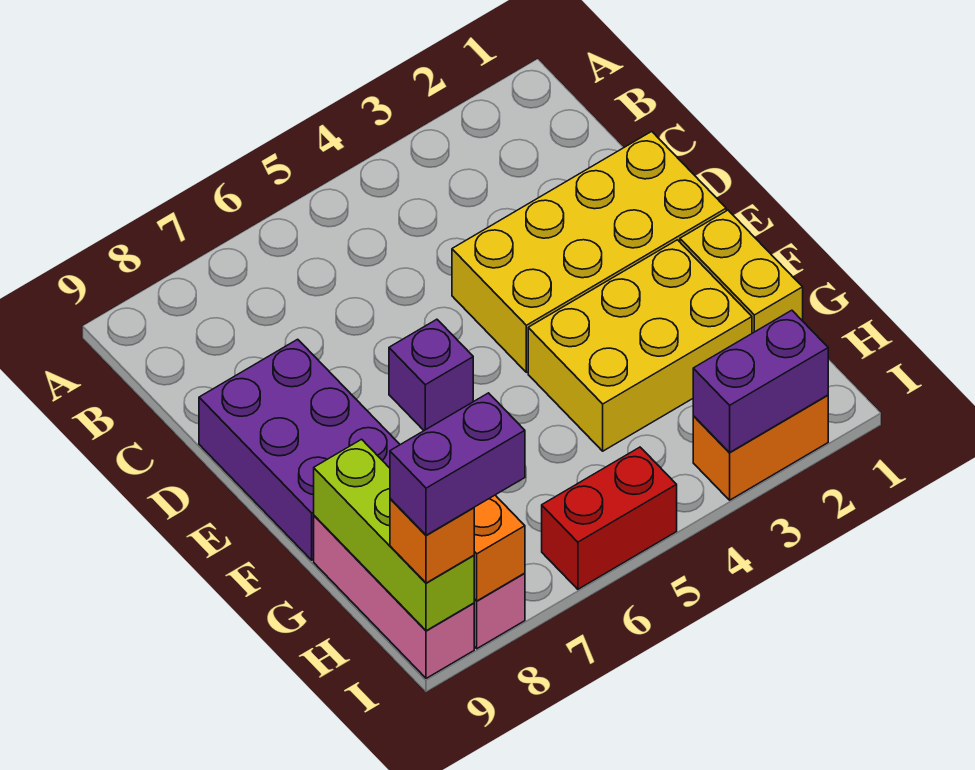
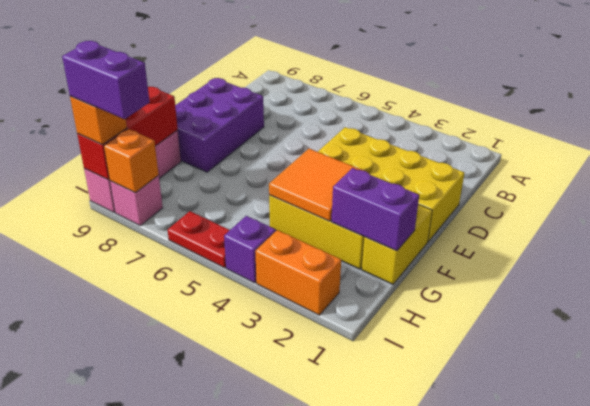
purple 1x1 brick [389,319,473,430] -> purple 1x1 brick moved to [224,216,276,283]
none -> orange 2x2 tile [269,149,364,221]
lime 1x3 brick [314,439,474,631] -> red 1x3 brick [77,87,178,180]
purple 1x2 brick [693,310,828,452] -> purple 1x2 brick moved to [331,168,419,251]
red 1x2 brick [542,447,677,589] -> red 1x2 plate [168,211,230,268]

